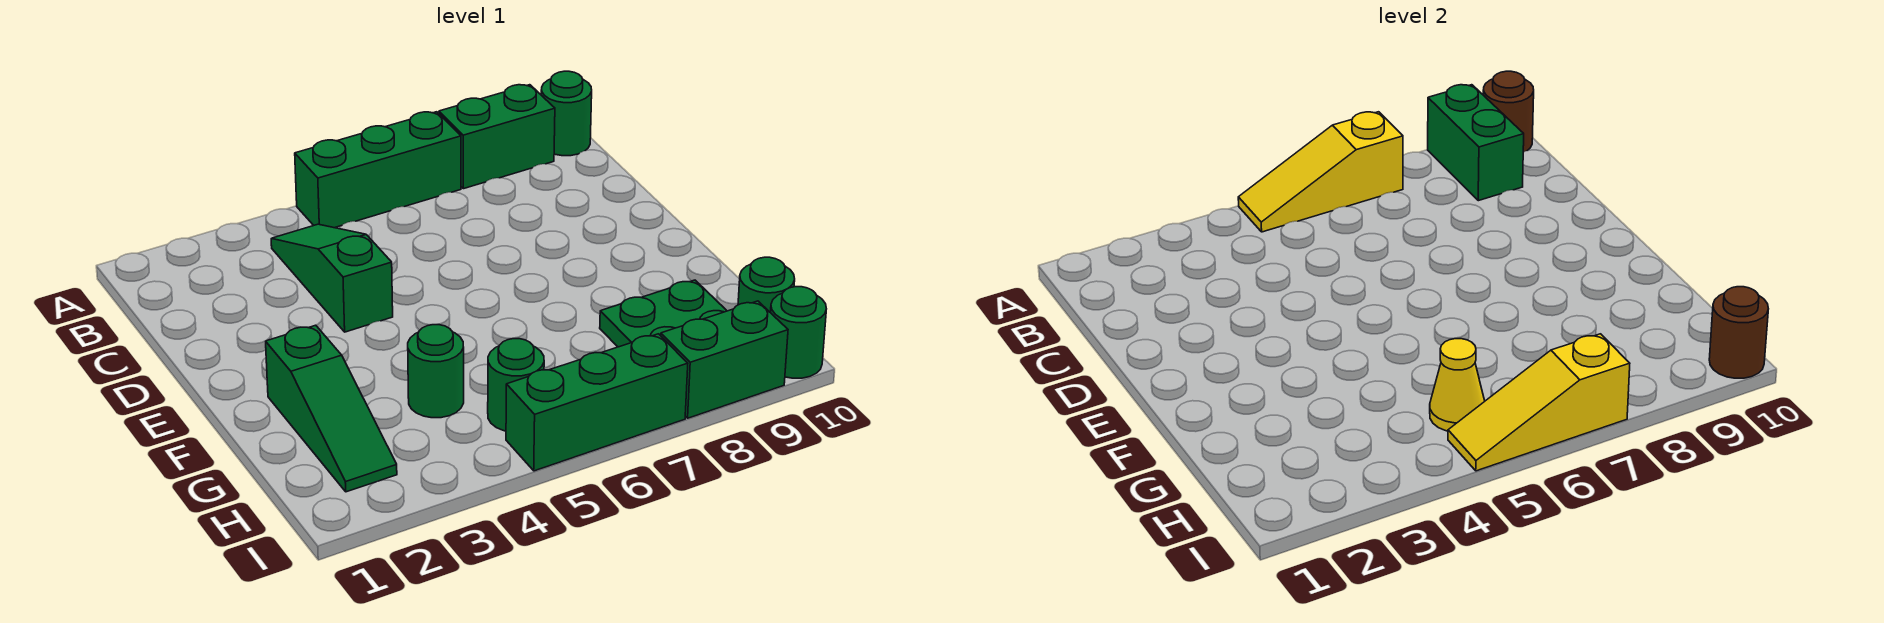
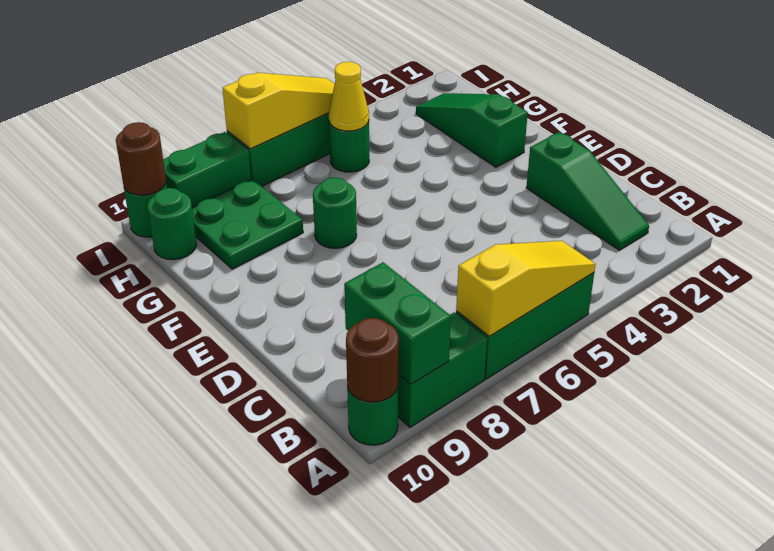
green 1x3 slope [271,224,393,332] -> green 1x3 slope moved to [526,132,649,250]
green 1x1 round brick [408,325,464,418] -> green 1x1 round brick moved to [313,177,357,248]

